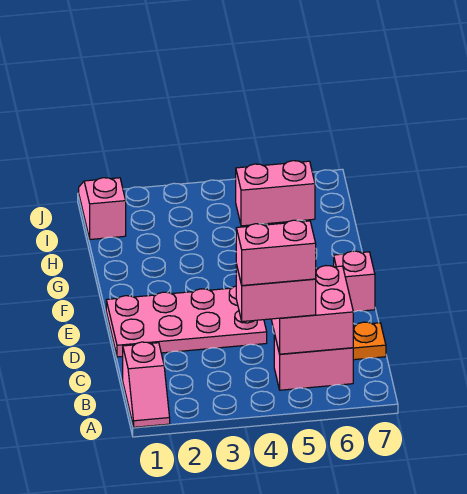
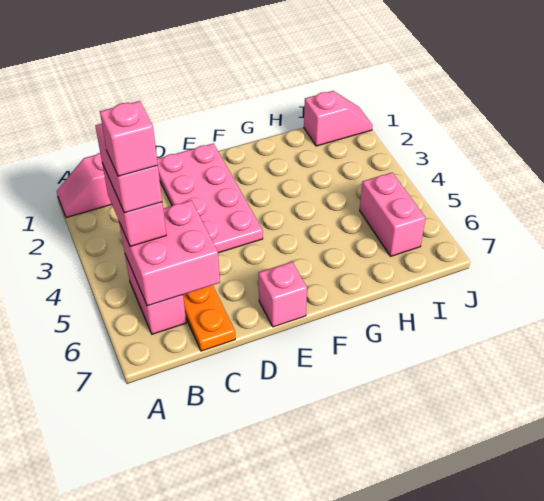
none -> pink 1x1 brick [100,101,158,176]

